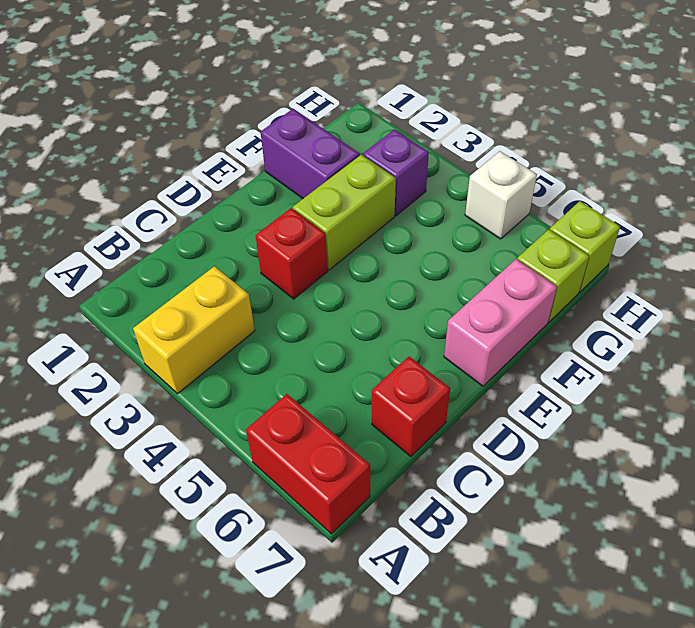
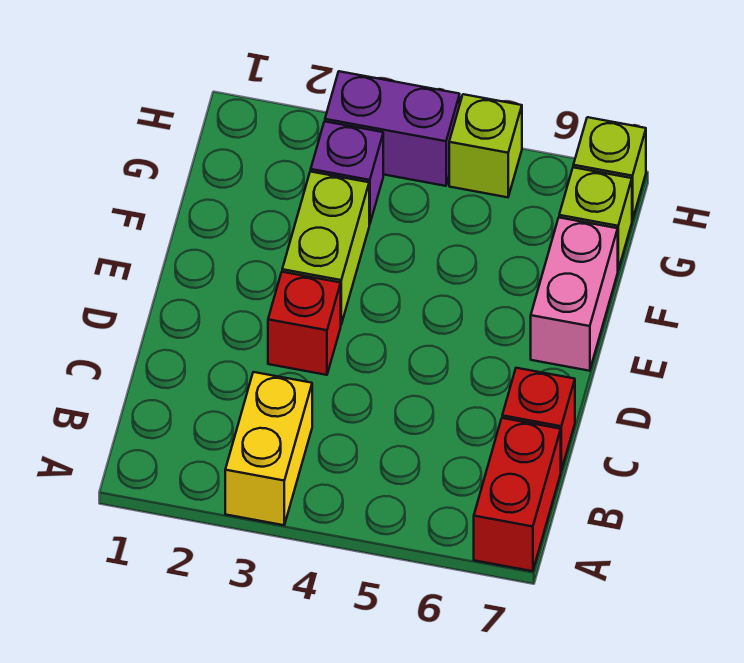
red 1x2 brick [246,394,370,534] -> red 1x2 brick turned to [474,418,561,571]
purple 1x2 brick [261,109,360,199] -> purple 1x2 brick moved to [325,71,460,186]
white 1x1 brick [465,151,537,239] -> lime 1x1 brick [449,94,522,197]

